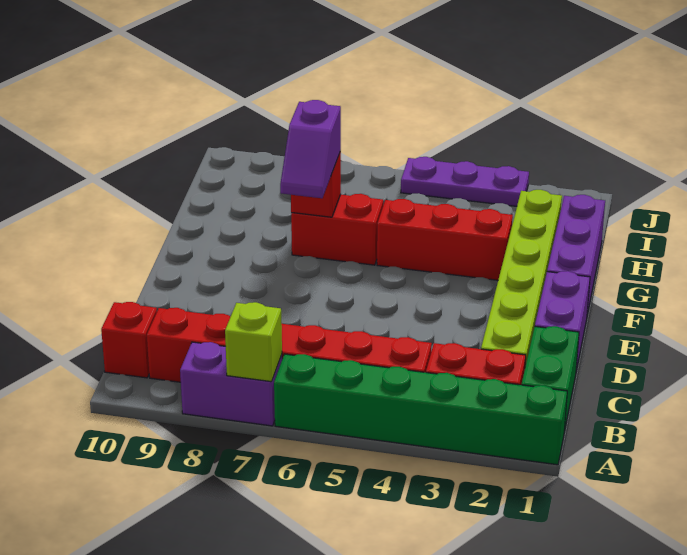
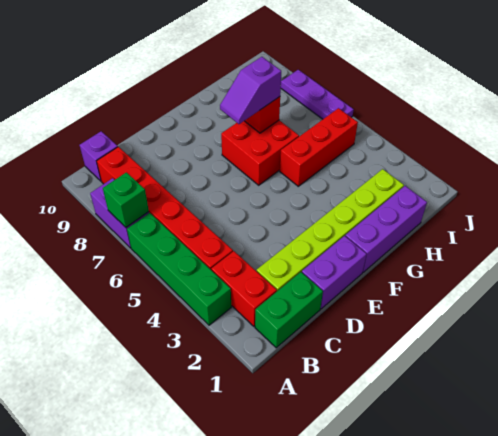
green 1x6 brick [274,354,567,465] -> green 1x4 brick [127,213,231,325]
lime 1x1 brick [225,302,282,382] -> green 1x1 brick [103,172,149,227]
red 1x1 brick [101,302,157,378] -> purple 1x1 brick [80,131,118,181]
red 1x3 brick [377,199,513,280] -> red 1x3 brick turned to [280,108,358,186]
red 1x2 brick [291,194,383,265] -> red 2x2 brick [221,120,299,185]
purple 1x3 plate [401,157,529,206] -> purple 1x3 plate moved to [281,70,354,119]

